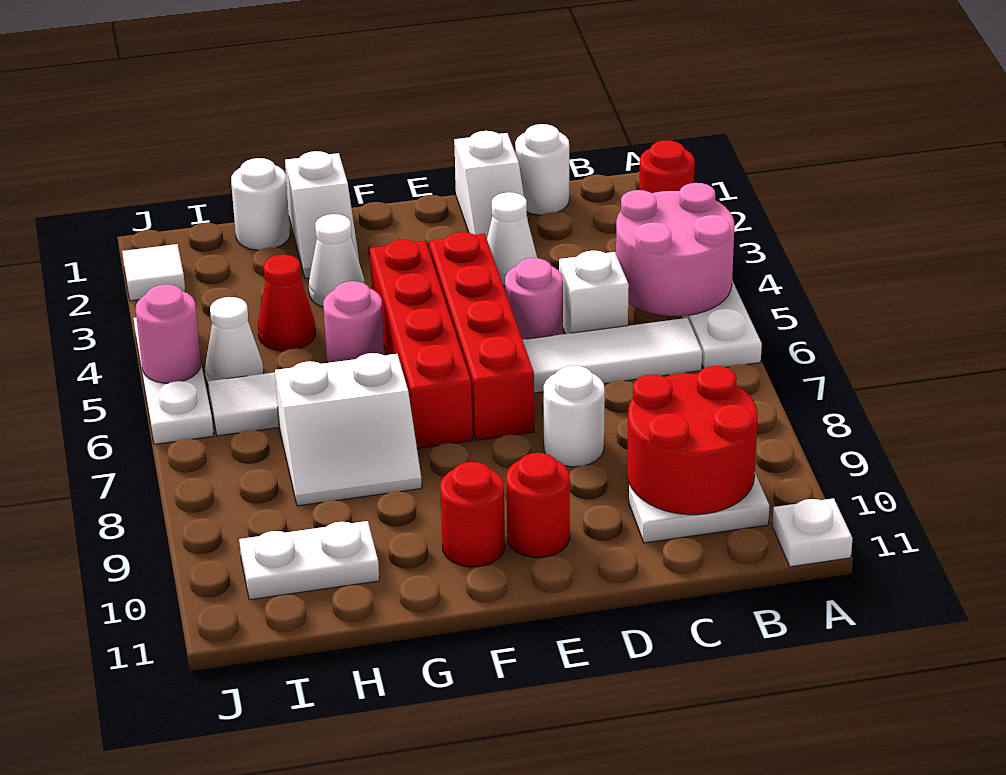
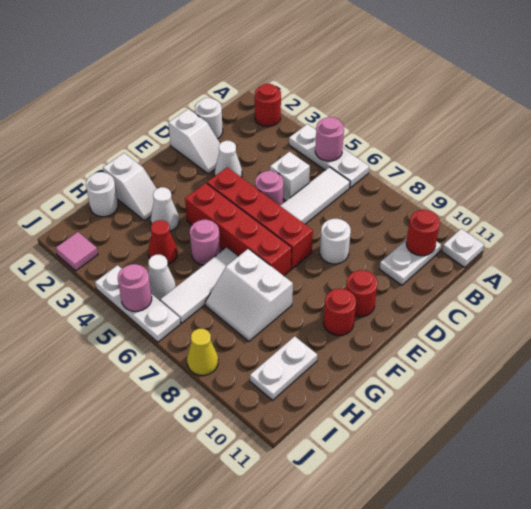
pink 2x2 round brick [616,183,734,316] -> pink 1x1 round brick [315,117,344,161]
red 2x2 round brick [627,366,758,515] -> red 1x1 round brick [406,210,440,256]
white 2x2 slope [275,353,422,506] -> white 2x2 slope turned to [205,249,293,341]
white 1x1 tile [122,244,185,301] -> pink 1x1 tile [56,232,98,271]
none -> yellow 1x1 cone [187,329,218,375]

